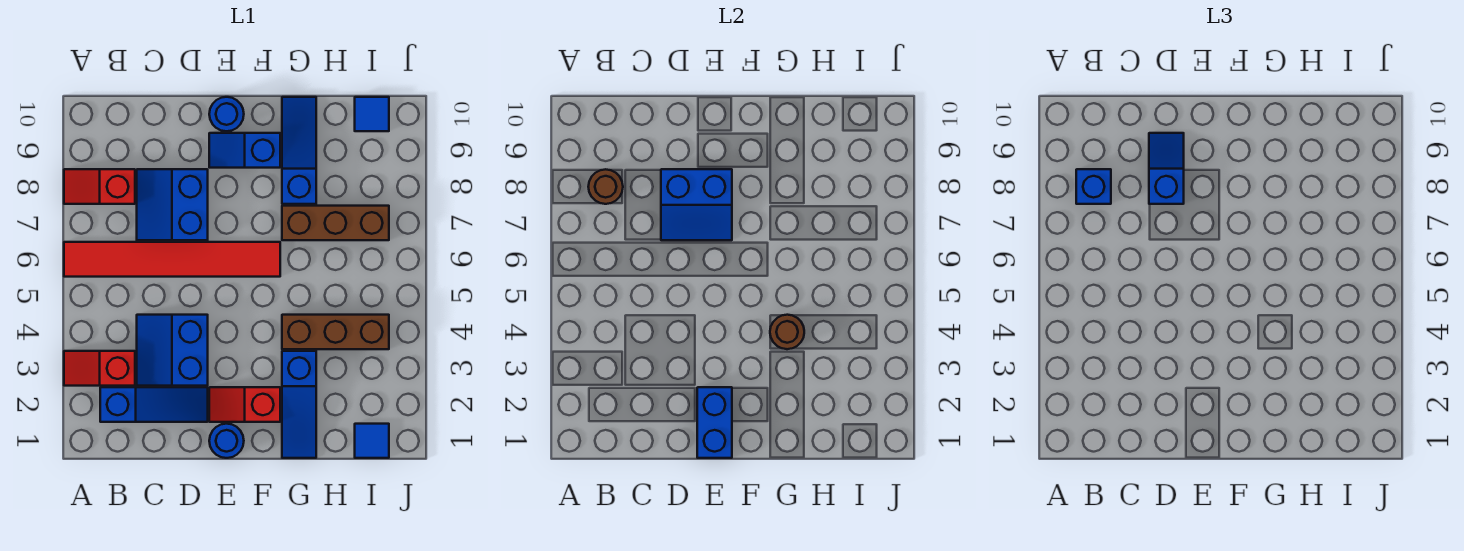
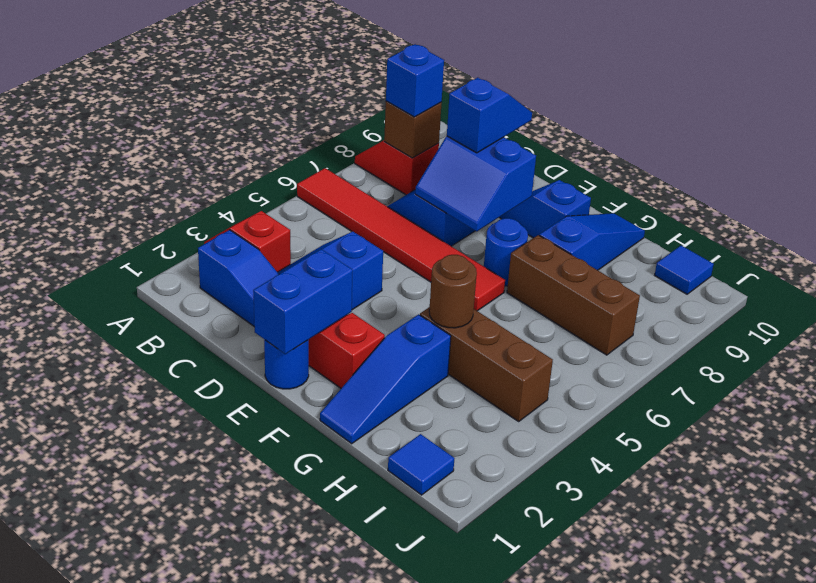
brown 1x1 round brick [588,169,623,204] -> brown 1x1 brick [384,101,441,158]
blue 1x1 round brick [209,97,244,131] -> blue 1x1 round brick moved to [484,218,528,286]

